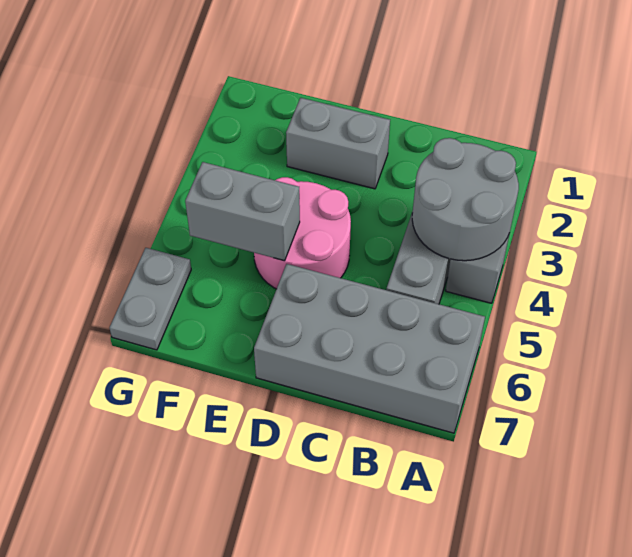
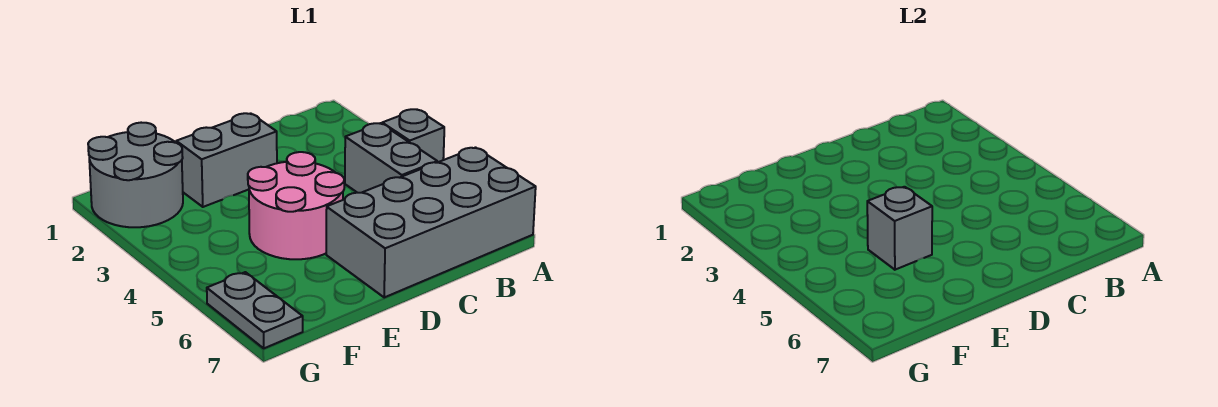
grey 2x2 round brick [412,138,519,261] -> grey 2x2 round brick moved to [88,123,183,227]
grey 1x2 brick [185,162,300,261] -> grey 1x1 brick [867,187,932,270]

